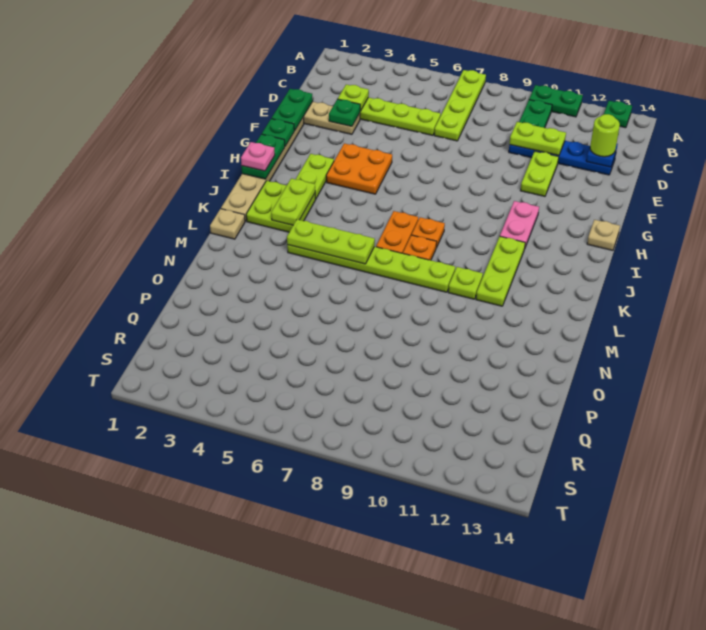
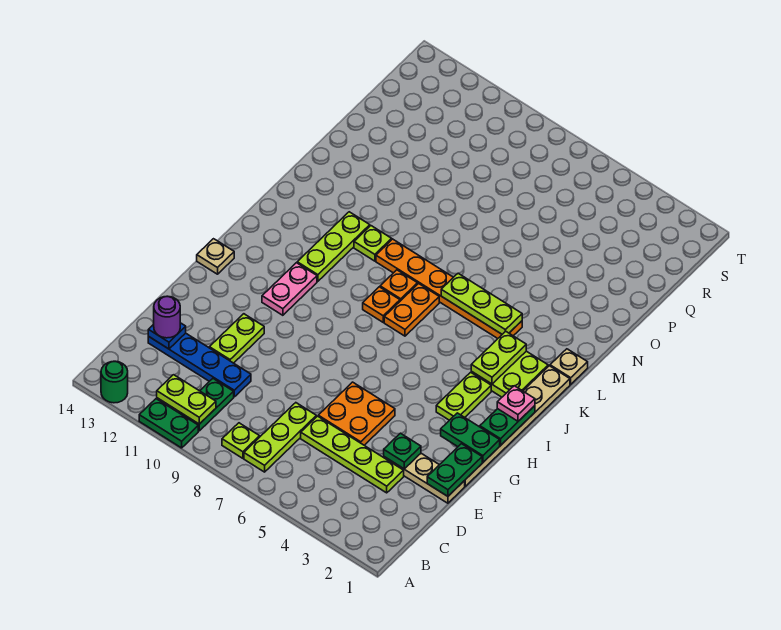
lime 1x4 plate [434,70,486,141] -> lime 1x3 plate [244,403,316,472]
green 1x1 plate [604,101,632,128] -> green 1x1 round brick [101,361,128,403]
lime 1x1 plate [338,85,369,111] -> lime 1x1 plate moved to [222,423,260,458]
lime 1x2 plate [510,122,566,155] -> lime 1x2 plate moved to [157,375,216,424]
lime 1x1 round brick [590,114,620,157] -> purple 1x1 round brick [154,296,180,338]
green 1x1 plate [262,119,294,146] -> green 1x2 plate [441,413,500,462]
orange 2x2 plate [326,143,392,194] -> orange 2x2 plate moved to [318,382,395,445]
lime 1x6 plate [287,245,455,292] -> orange 1x6 plate [376,239,522,338]

